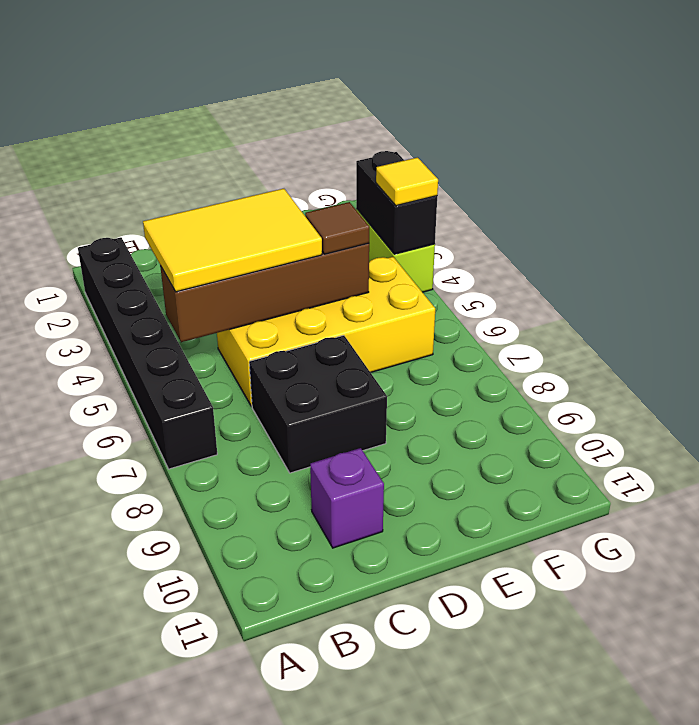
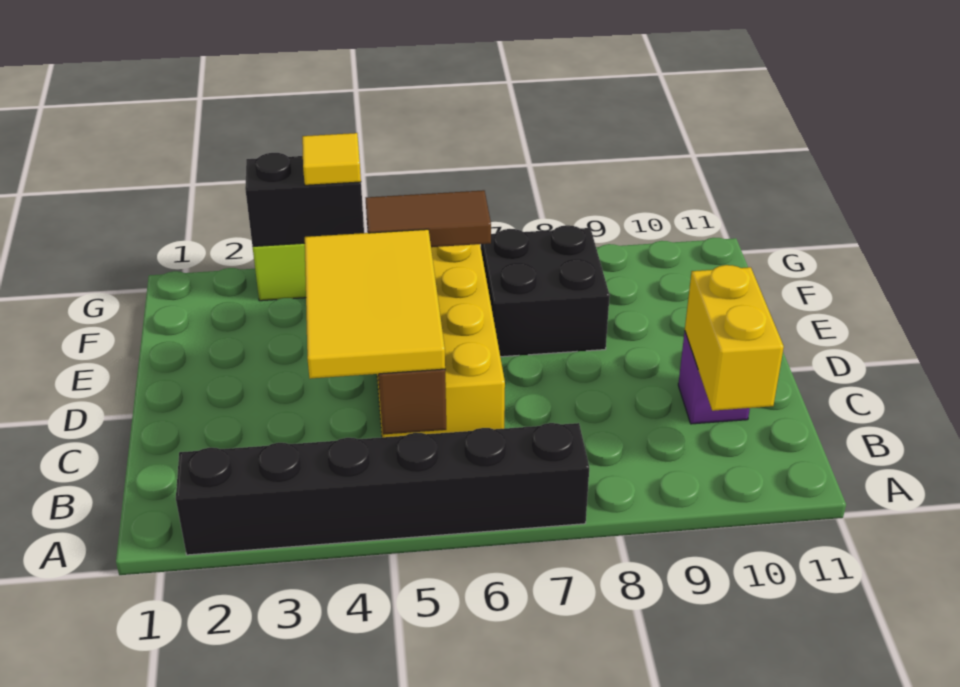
none -> yellow 1x2 brick [685,265,784,411]
black 2x2 brick [249,335,387,473] -> black 2x2 brick moved to [481,225,610,357]
brown 1x1 tile [305,202,369,254] -> brown 1x2 tile [366,190,491,247]

